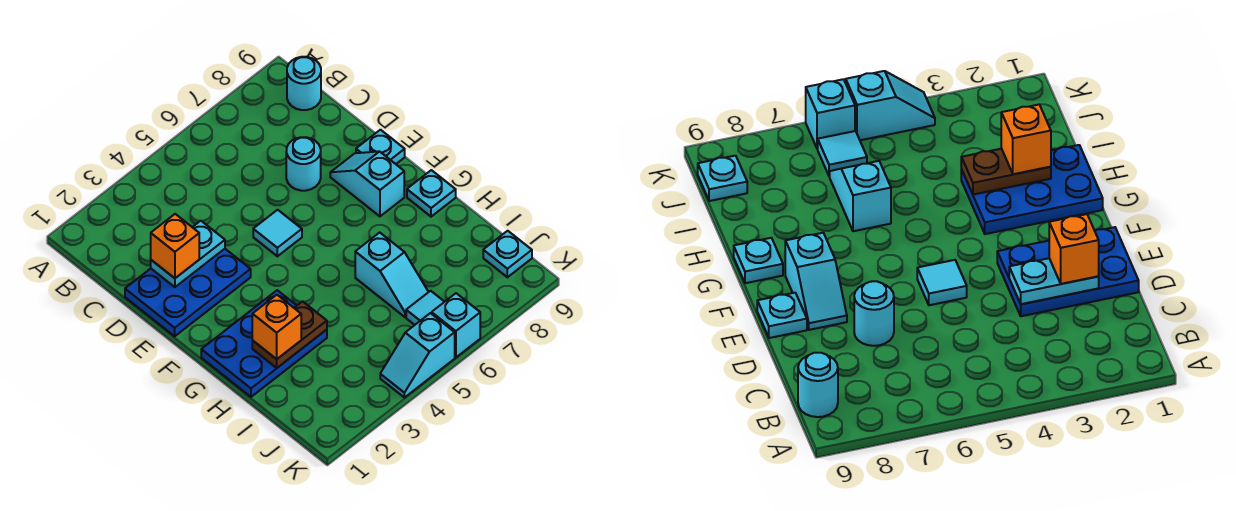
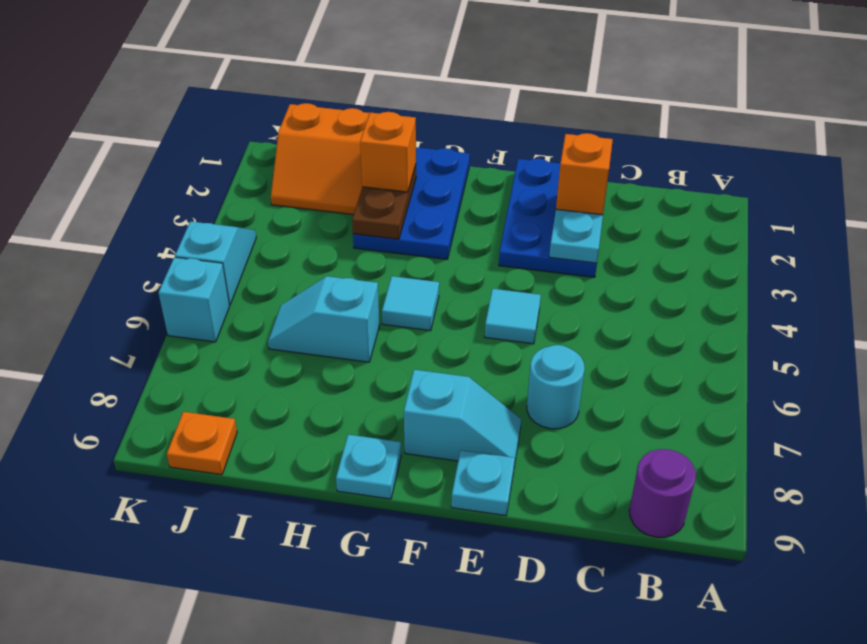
cyan 1x1 round brick [287,57,321,110] -> purple 1x1 round brick [629,449,696,537]
none -> orange 2x2 slope [271,103,369,215]
cyan 1x1 tile [406,291,444,325] -> cyan 1x1 tile moved to [382,276,439,331]
cyan 1x1 plate [483,231,532,277] -> orange 1x1 plate [167,412,237,475]

